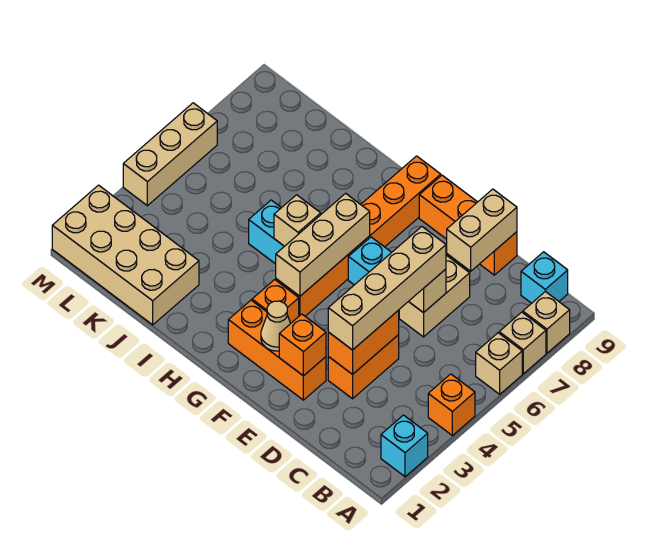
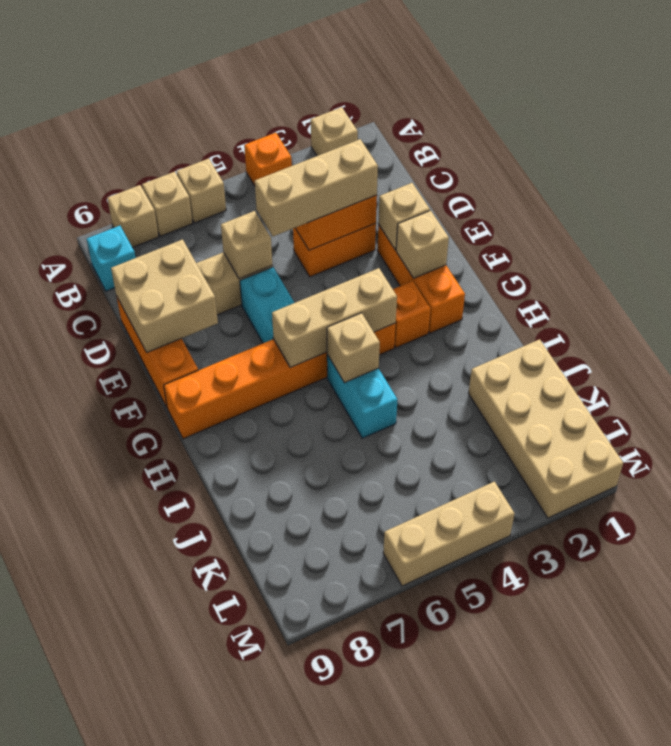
cyan 1x1 brick [381,415,428,477] -> tan 1x1 brick [311,107,358,156]
tan 1x4 brick [328,227,446,350] -> tan 1x3 brick [255,139,378,236]
tan 1x2 brick [447,189,517,271] -> tan 2x2 brick [111,239,218,352]
orange 1x1 brick [279,314,326,376] -> tan 1x1 brick [378,183,430,250]
tan 1x1 cone [261,301,291,351] -> tan 1x1 brick [396,211,449,278]

